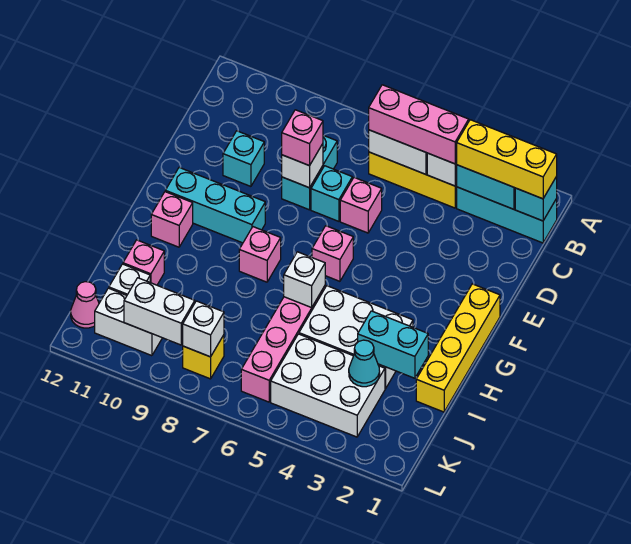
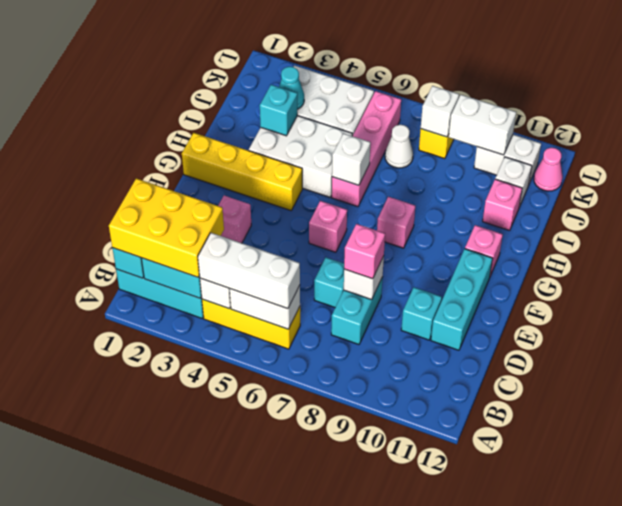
yellow 1x3 brick [457,120,557,199] -> yellow 2x3 brick [109,178,224,277]
pink 1x3 brick [369,85,469,164] -> white 1x3 brick [198,233,300,309]
pink 1x1 brick [340,178,382,233] -> pink 1x1 brick moved to [218,196,251,243]
yellow 1x4 brick [416,284,500,412] -> yellow 1x4 brick turned to [182,133,302,210]
cyan 1x3 brick [165,168,265,243] -> cyan 1x3 brick turned to [431,249,493,350]
cyan 1x2 brick [358,311,428,378] -> cyan 1x1 brick [260,85,297,136]
none -> white 1x1 cone [385,125,413,168]

